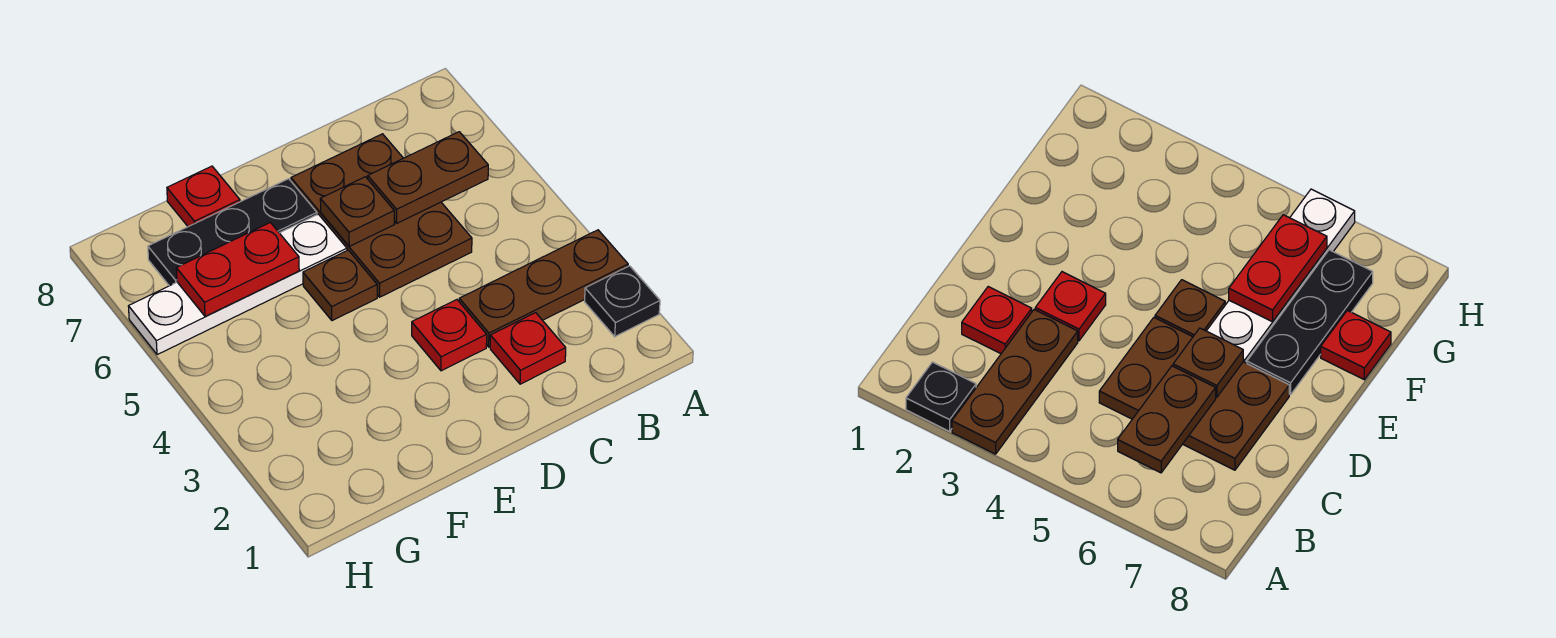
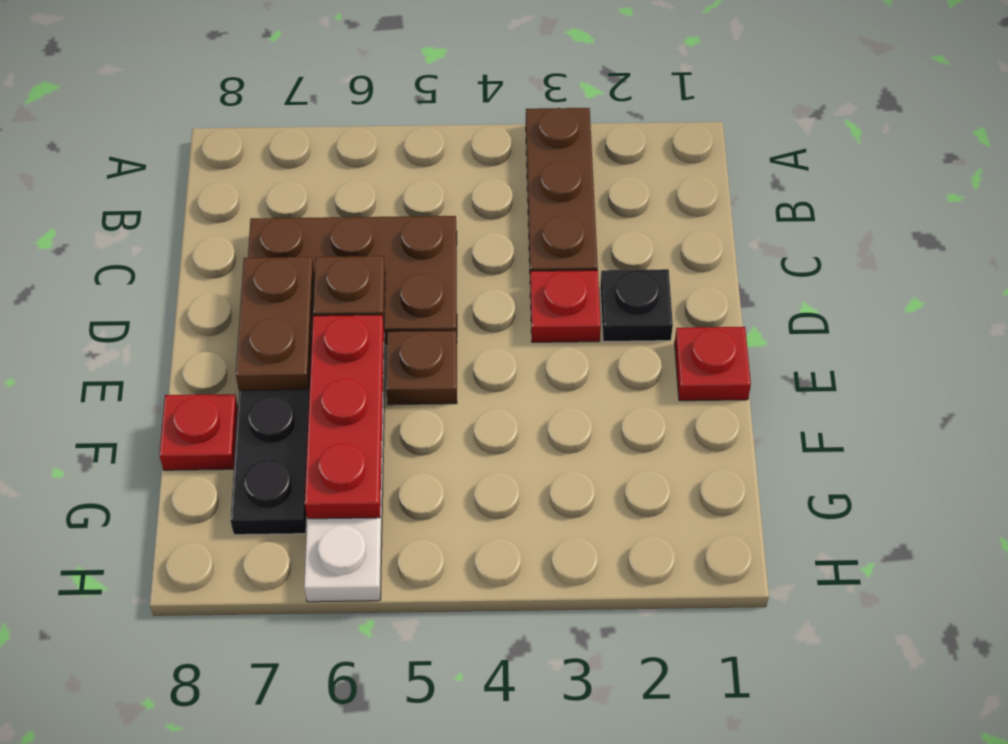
black 1x1 plate [585,266,660,337] -> black 1x1 plate moved to [600,269,673,342]
brown 1x2 plate [368,132,488,223] -> brown 1x2 plate moved to [236,257,314,391]
red 1x1 plate [490,313,566,384] -> red 1x1 plate moved to [675,327,751,401]
red 1x2 plate [176,222,299,316] -> red 1x3 plate [305,315,384,519]

